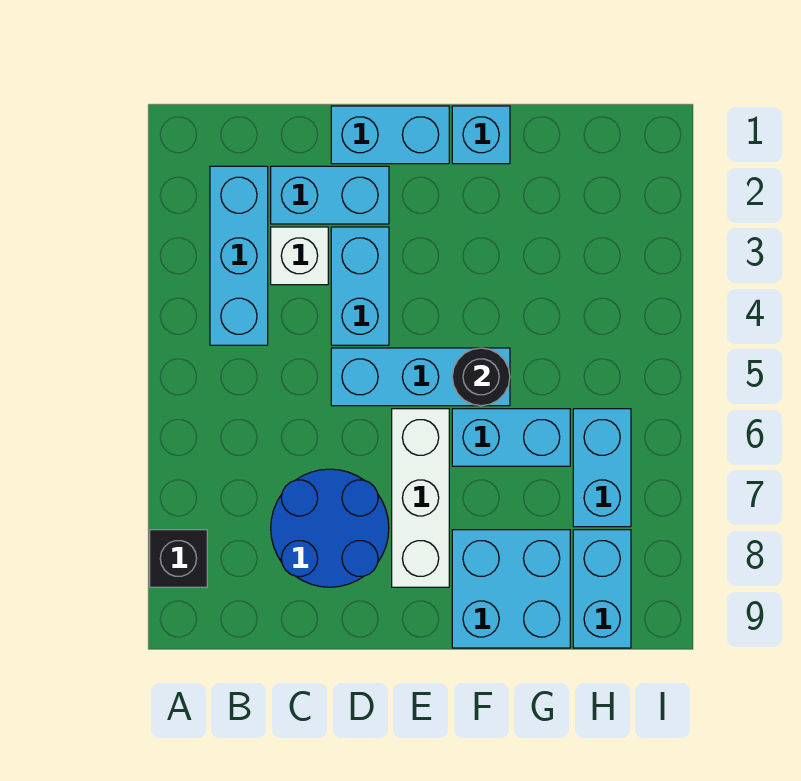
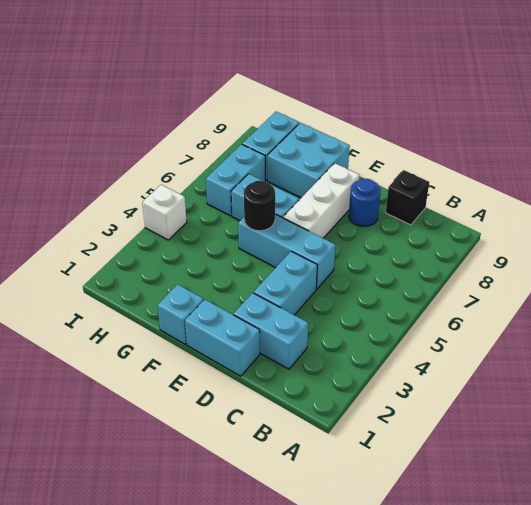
black 1x1 brick [150,530,207,587] -> black 1x1 brick moved to [386,170,429,225]
cyan 1x3 brick [210,166,268,345] -> none
white 1x1 brick [271,227,328,285] -> white 1x1 brick moved to [142,185,187,240]
blue 2x2 round brick [271,469,389,587] -> blue 1x1 round brick [349,179,381,226]

